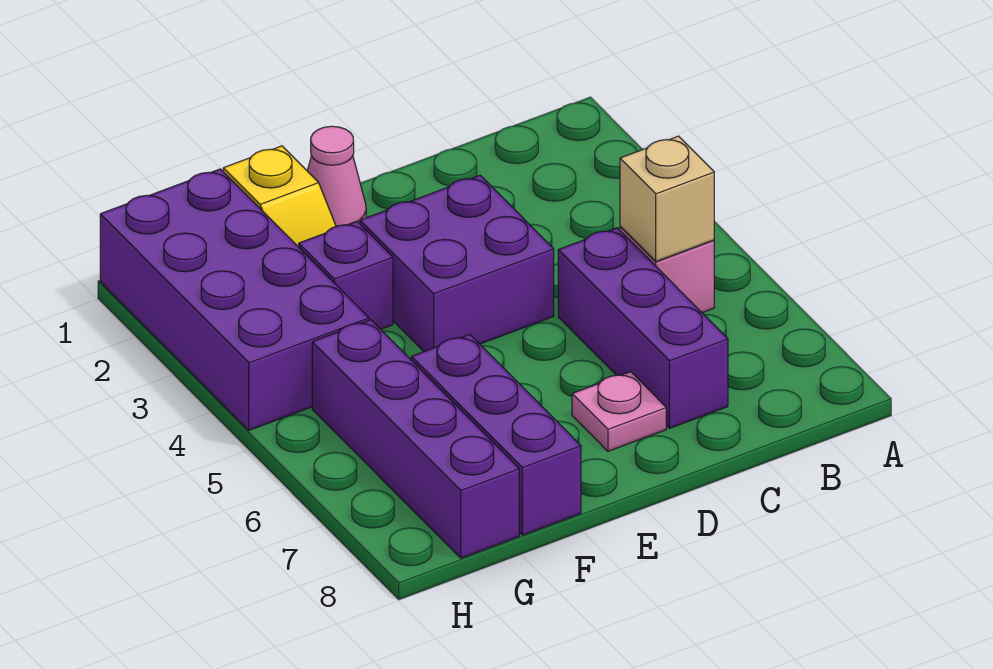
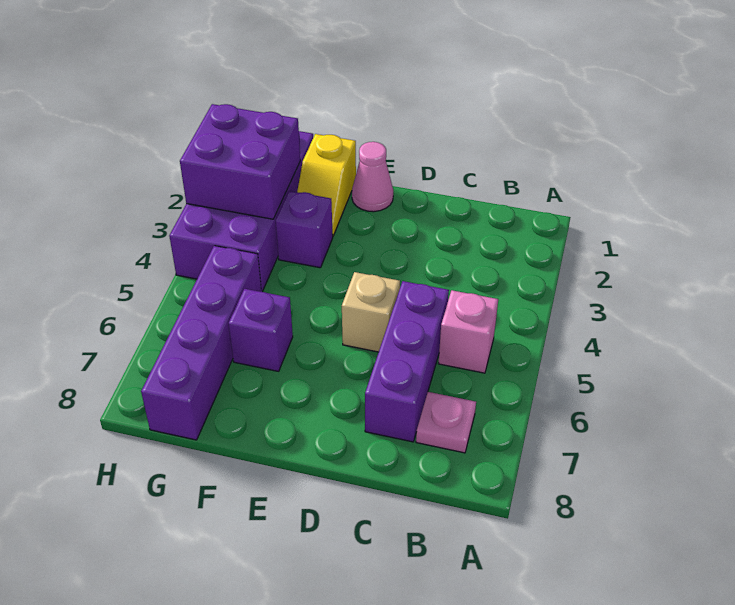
tan 1x1 brick [620,136,714,261] -> tan 1x1 brick moved to [342,272,400,352]
purple 2x2 brick [360,175,554,351] -> purple 2x2 brick moved to [180,104,300,219]
pink 1x1 plate [572,372,666,451] -> pink 1x1 plate moved to [416,392,476,453]
purple 1x3 brick [411,335,581,535] -> purple 1x1 brick [229,289,293,371]

